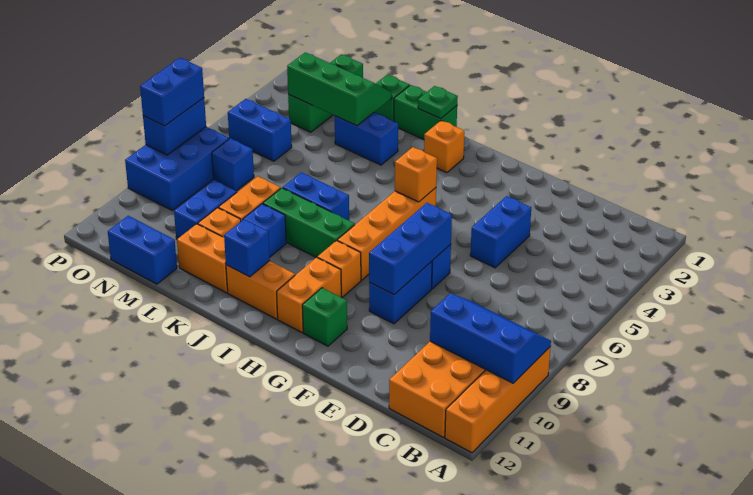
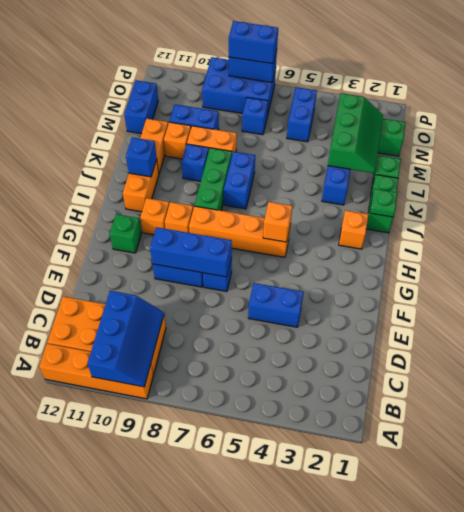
orange 1x2 brick [277,257,341,332] -> orange 1x1 brick [140,198,169,235]

